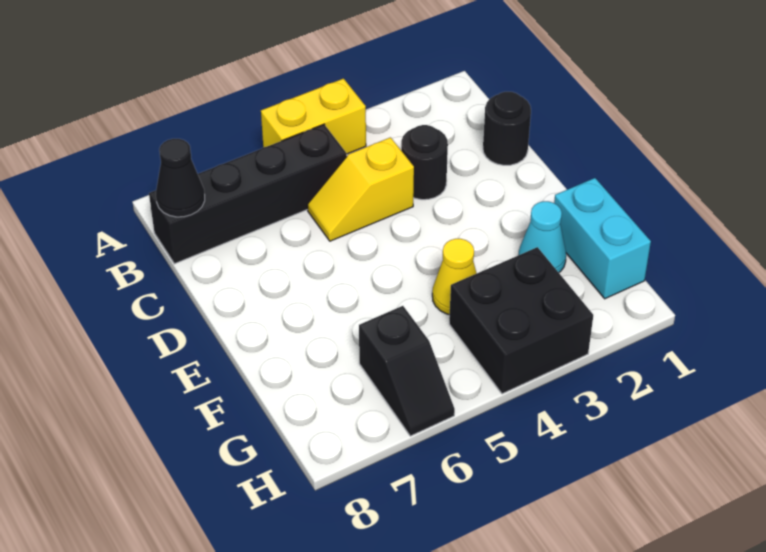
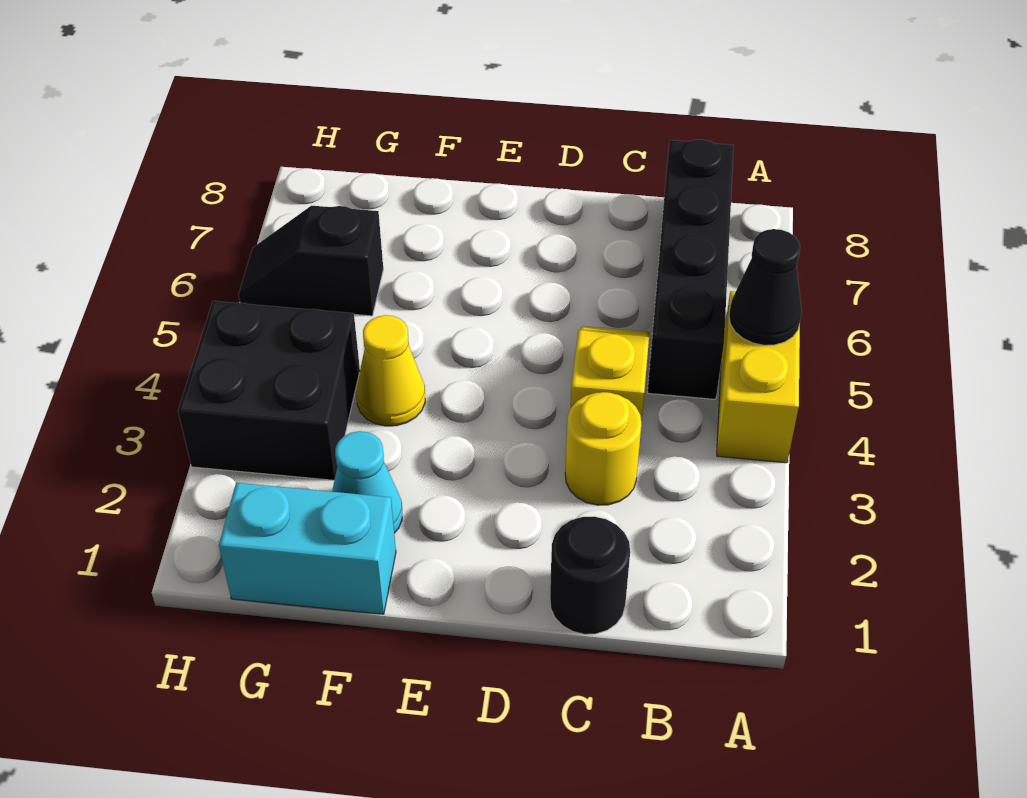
black 1x1 cone [156,139,205,217] -> black 1x1 cone moved to [729,229,802,345]
black 1x1 round brick [401,125,448,200] -> yellow 1x1 round brick [565,392,641,505]

